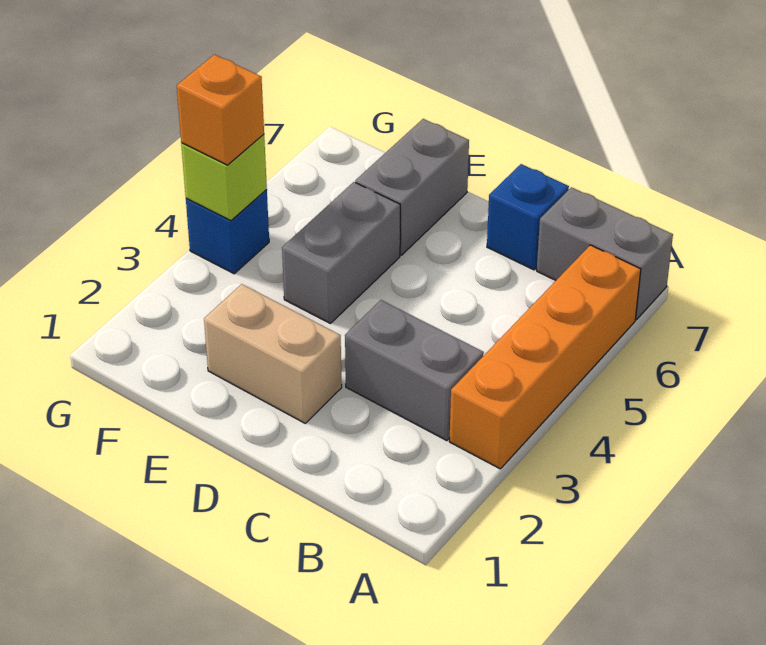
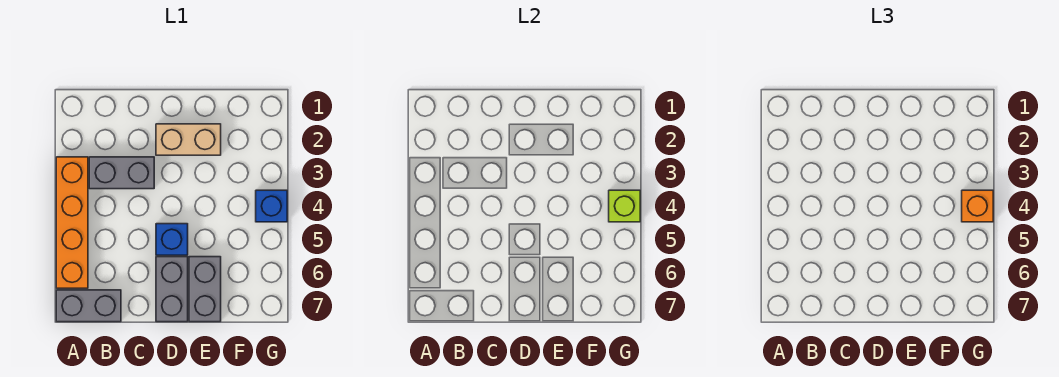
blue 1x1 brick [487,164,569,270] -> blue 1x1 brick moved to [156,224,188,255]
grey 1x2 brick [282,182,400,324] -> grey 1x2 brick moved to [156,257,188,322]

